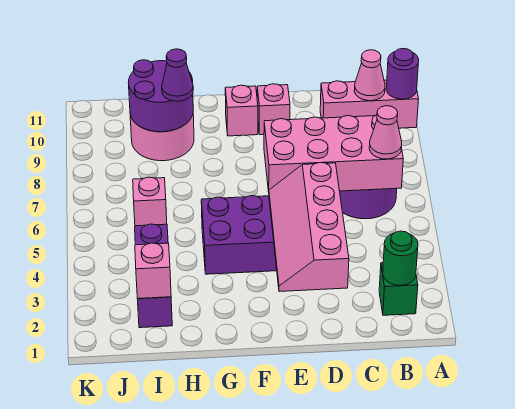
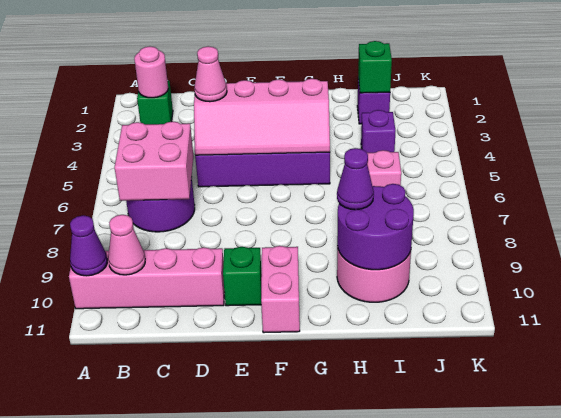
pink 1x3 brick [320,80,419,128] -> pink 1x4 brick [69,247,225,309]
purple 1x1 round brick [386,48,419,99] -> purple 1x1 cone [70,215,107,276]
green 1x1 round brick [383,231,418,286] -> pink 1x1 round brick [134,46,168,98]
pink 2x4 brick [264,115,403,192] -> pink 2x2 brick [114,121,193,201]
pink 1x1 cone [369,106,402,159] -> pink 1x1 cone moved to [194,46,227,102]
pink 2x4 slope [269,163,349,292] -> pink 2x4 slope turned to [194,79,330,155]
pink 1x1 brick [257,84,290,135] -> green 1x1 brick [223,247,262,306]
pink 1x1 brick [225,85,258,136] -> pink 1x2 brick [261,246,300,333]
pink 1x1 brick [135,243,171,299] -> green 1x1 brick [358,41,392,93]

